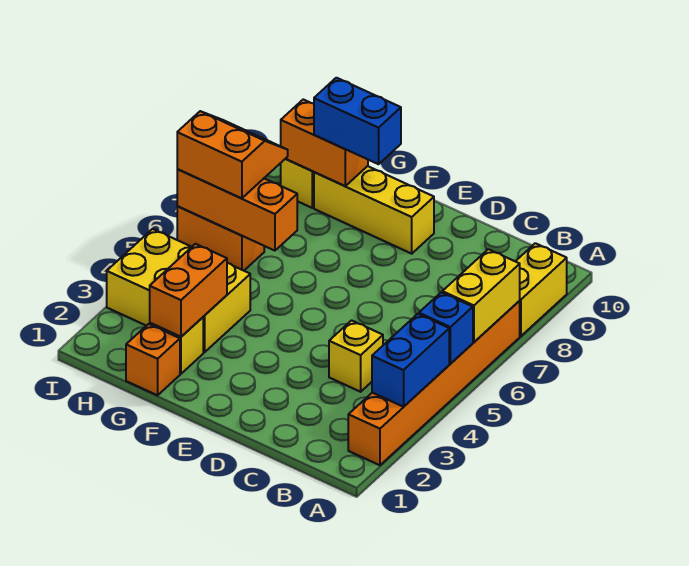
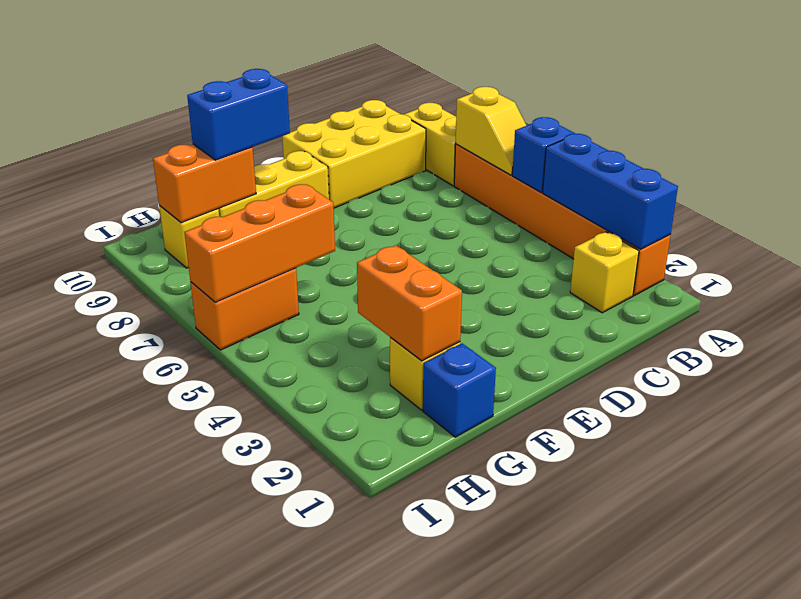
blue 1x2 brick [372,314,449,407] -> blue 1x3 brick [543,134,678,249]
yellow 1x2 brick [442,249,520,342] -> yellow 1x2 slope [456,87,526,175]
yellow 1x1 brick [329,320,383,392] -> yellow 1x1 brick moved to [570,232,639,313]
orange 1x1 brick [126,324,180,395] -> blue 1x1 brick [423,343,496,437]
yellow 2x3 brick [107,229,250,352] -> yellow 2x3 brick moved to [282,100,426,208]
orange 2x2 slope [177,111,288,199] -> none

